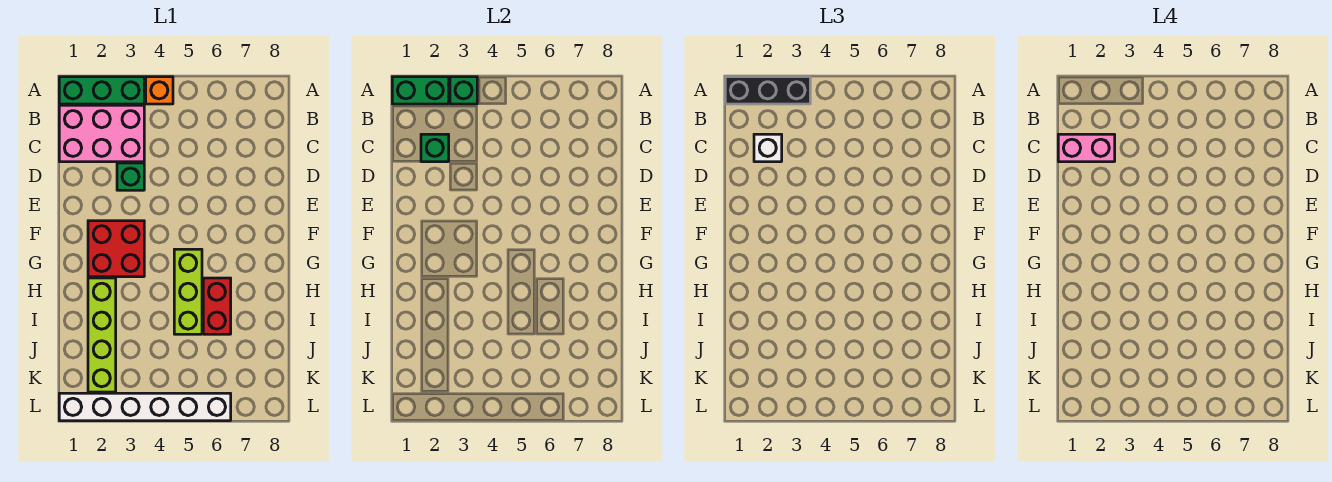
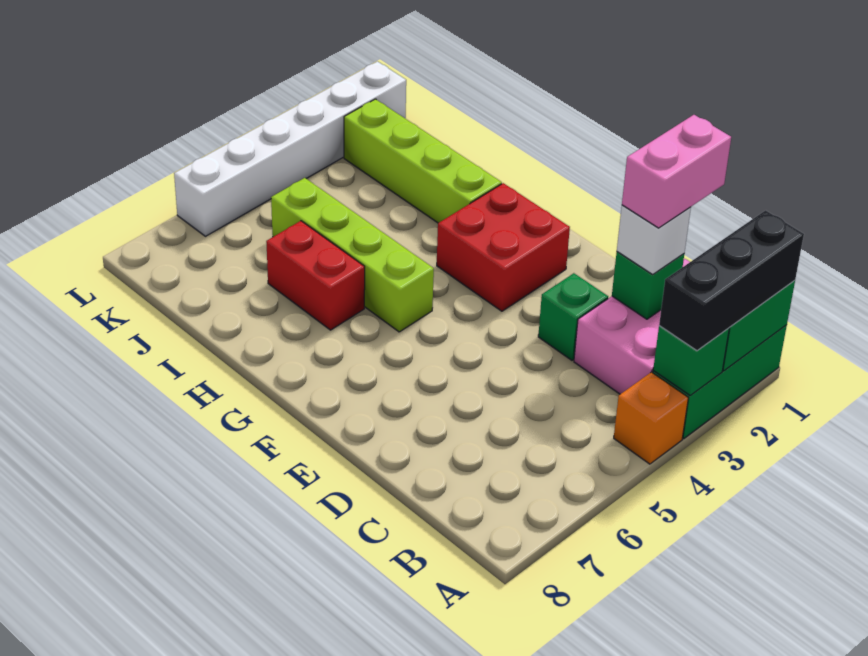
lime 1x3 brick [174,249,202,334] -> lime 1x4 brick [271,178,434,332]

